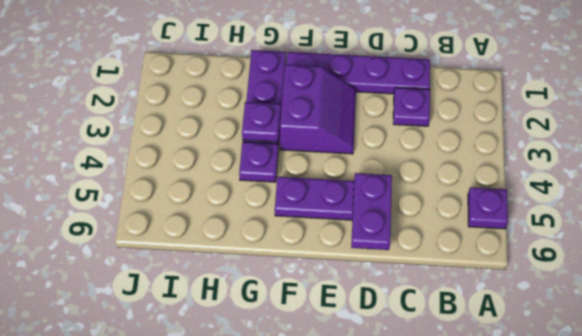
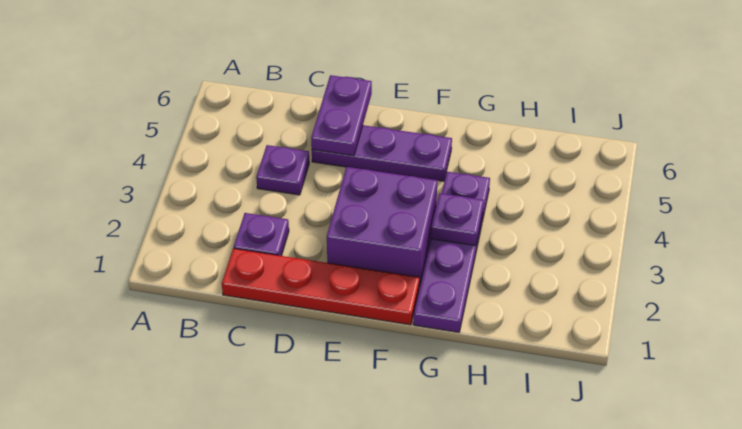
purple 1x1 plate [468,187,508,229] -> purple 1x1 plate moved to [256,145,309,195]
purple 1x4 plate [286,52,430,94] -> red 1x4 plate [222,248,420,325]
purple 2x2 slope [280,65,356,154] -> purple 2x2 brick [327,167,438,287]

